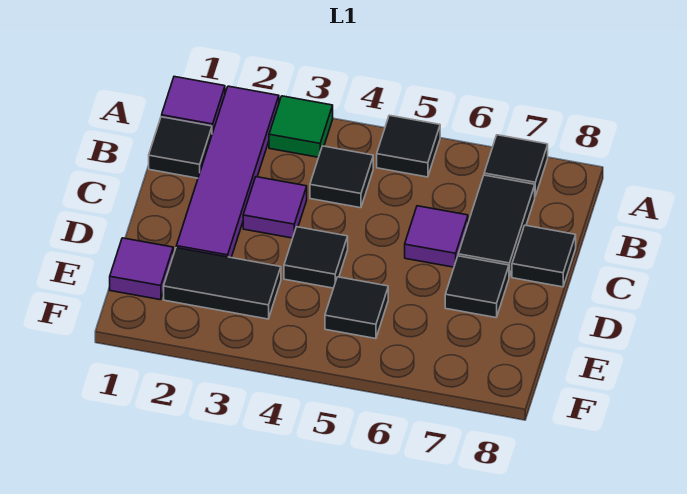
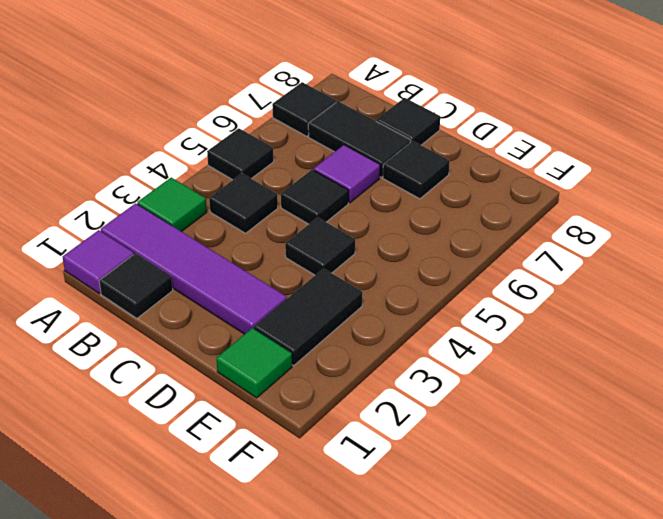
purple 1x1 tile [243,177,307,238] -> none
purple 1x1 tile [110,238,173,300] -> green 1x1 tile [216,328,292,398]
black 1x1 tile [325,277,388,339] -> black 1x1 tile moved to [281,169,349,224]

